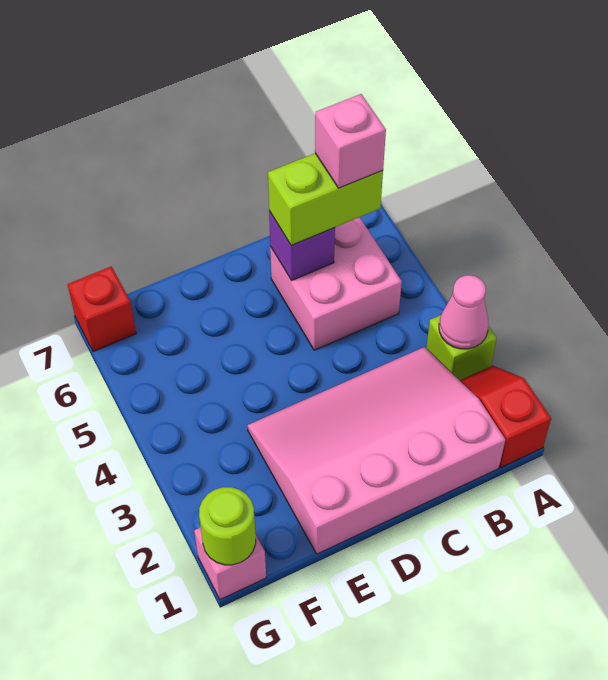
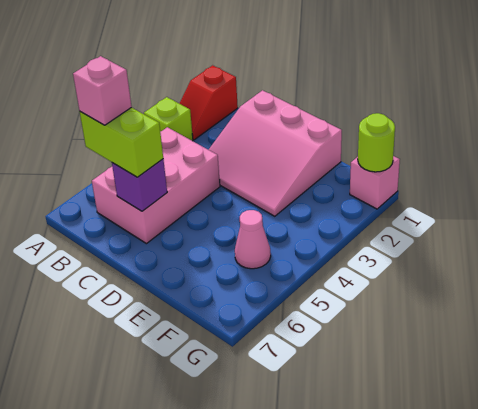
pink 1x1 cone [439,275,489,349] -> pink 1x1 cone moved to [235,210,271,269]
pink 3x4 slope [247,347,505,554] -> pink 3x3 slope [209,90,342,216]
pink 2x2 brick [270,217,402,350] -> pink 2x3 brick [92,127,220,244]
red 1x1 brick [68,266,136,352] -> none

